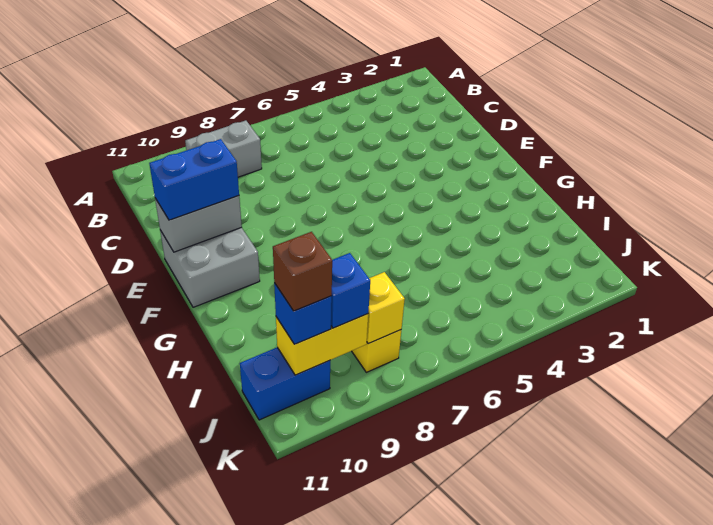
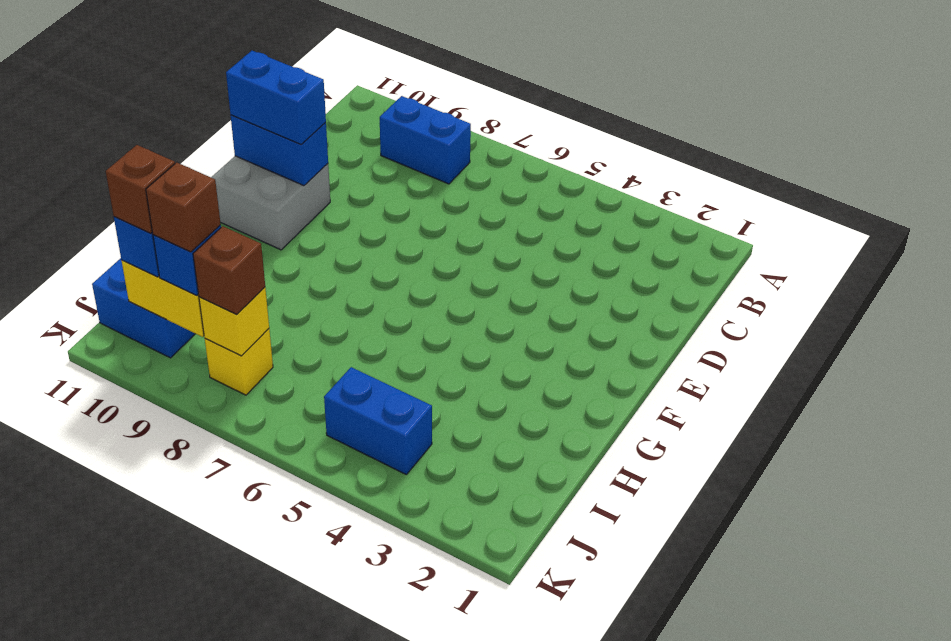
grey 1x2 brick [185,120,262,177] -> blue 1x2 brick [380,96,471,184]
grey 1x2 brick [155,196,242,252] -> blue 1x2 brick [231,115,328,186]
none -> blue 1x2 brick [324,367,432,474]
none -> brown 1x1 brick [193,226,265,315]
none -> brown 1x1 brick [146,162,221,252]

